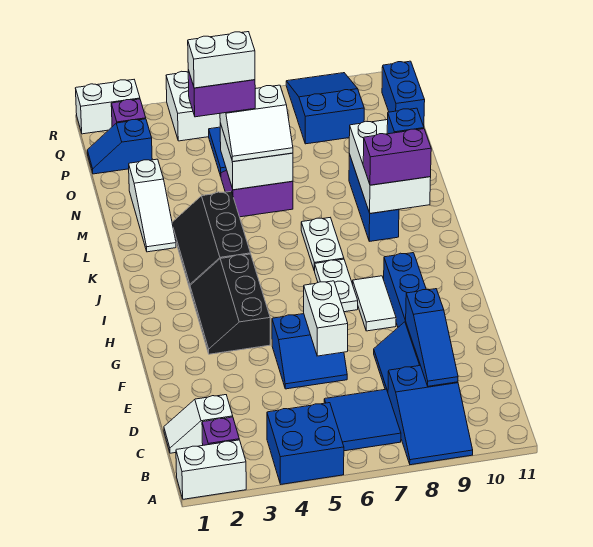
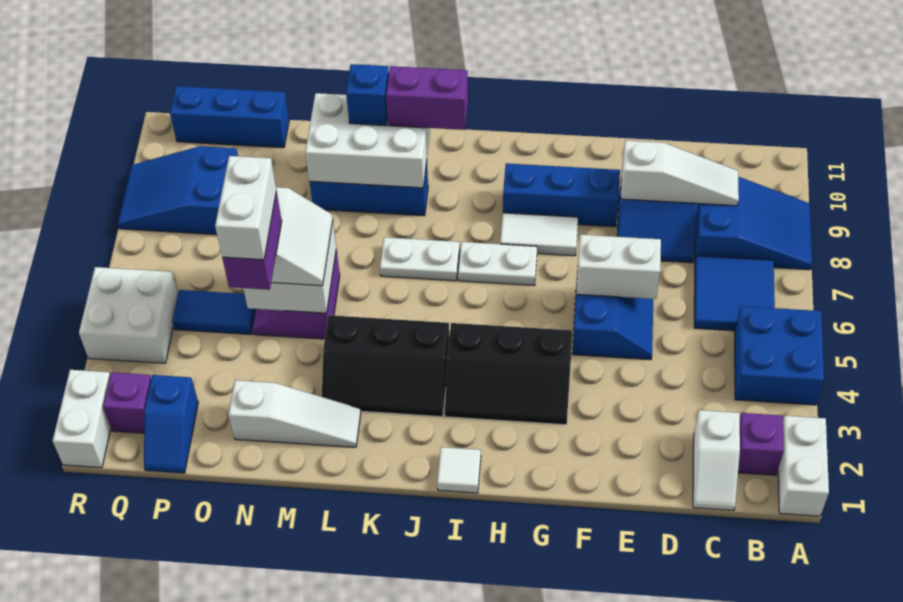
blue 1x3 slope [405,289,458,386] -> white 1x3 slope [621,140,739,206]
none -> white 1x1 tile [437,447,481,493]
purple 1x2 brick [363,129,431,185] -> purple 1x2 brick turned to [386,66,468,130]
blue 1x2 brick [382,61,425,126] -> blue 1x3 brick [170,86,289,148]

